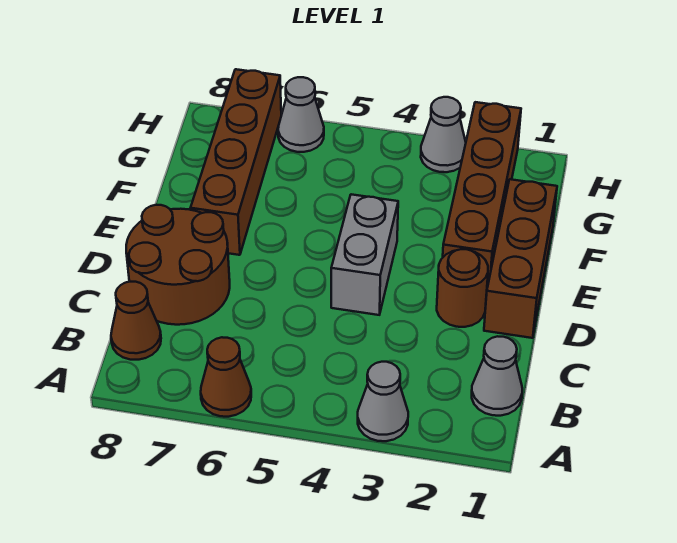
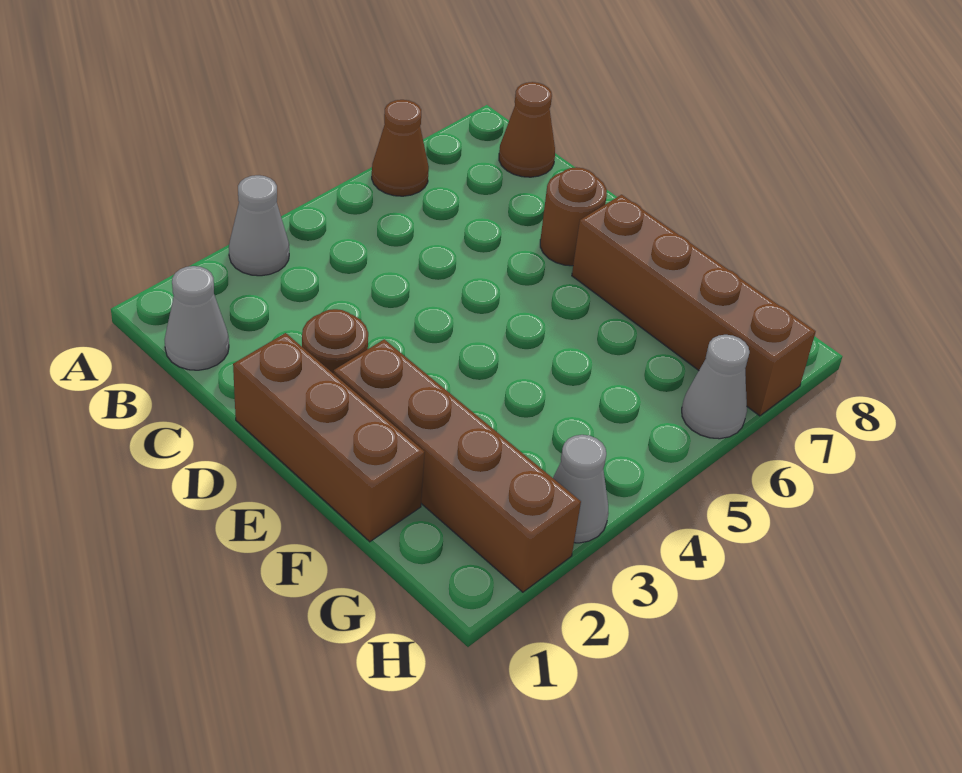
brown 2x2 round brick [126,205,230,325] -> brown 1x1 round brick [540,167,607,266]
grey 1x2 brick [331,194,398,315] -> none

